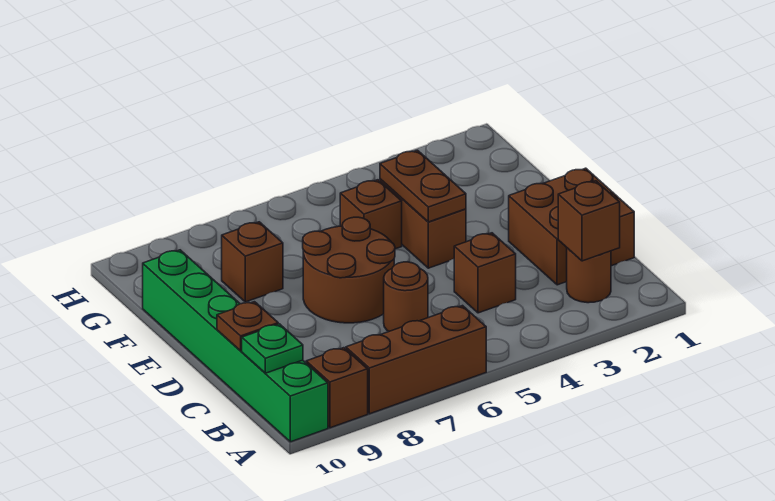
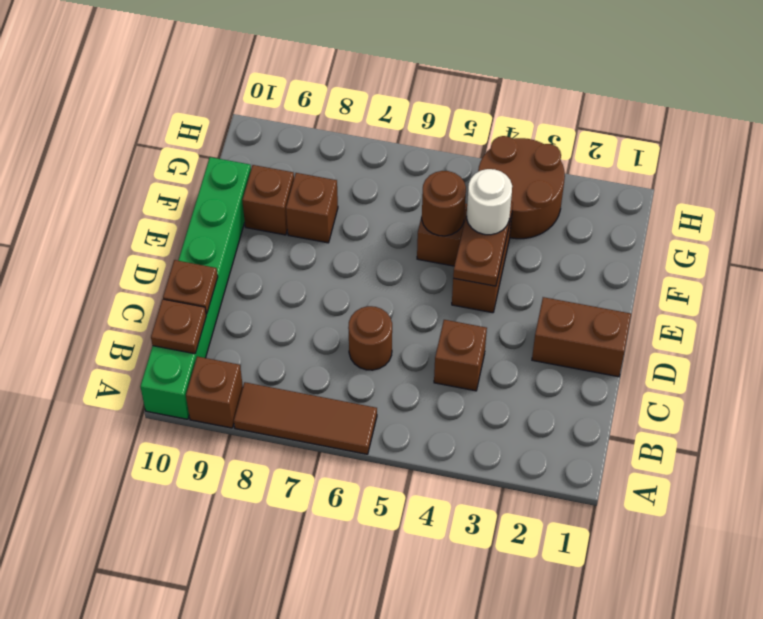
brown 1x3 brick [346,306,486,414] -> brown 1x3 tile [234,382,377,454]
brown 1x1 round brick [567,248,611,303] -> brown 1x1 round brick moved to [422,171,466,236]
brown 1x1 brick [558,181,620,261] -> brown 1x1 brick moved to [242,165,294,235]
green 1x1 plate [242,324,303,373] -> brown 1x1 plate [151,299,206,354]
brown 2x2 brick [509,168,634,285] -> brown 1x2 brick [532,297,631,377]
brown 2x2 round brick [303,217,395,323] -> brown 2x2 round brick moved to [478,136,565,239]
none -> white 1x1 round brick [467,169,512,235]

